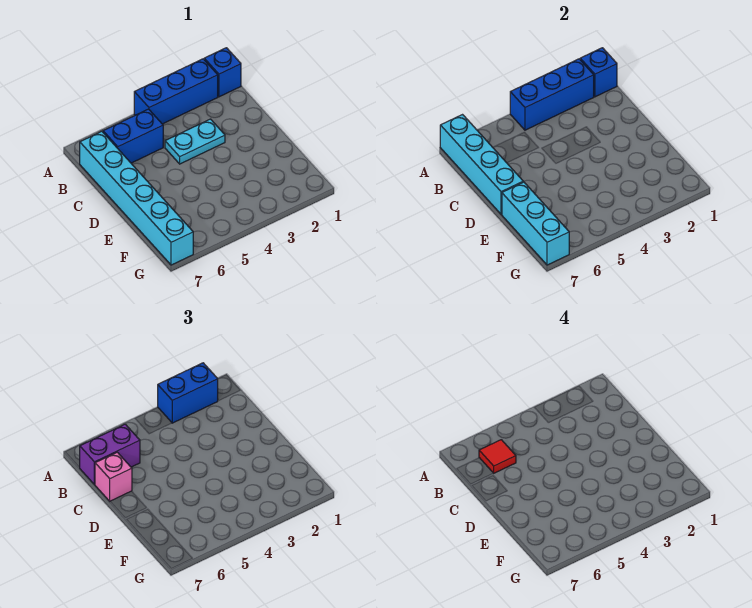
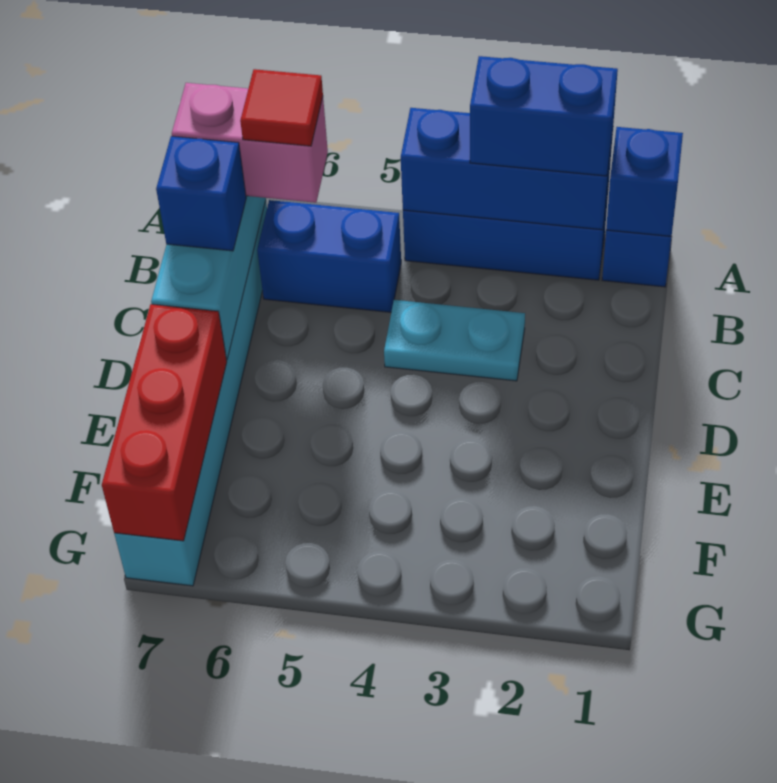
purple 1x2 brick [79,424,140,484] -> pink 1x2 brick [172,83,328,203]
pink 1x1 brick [95,452,132,501] -> blue 1x1 brick [156,136,246,251]
cyan 1x3 brick [502,182,569,265] -> red 1x3 brick [102,304,227,541]

